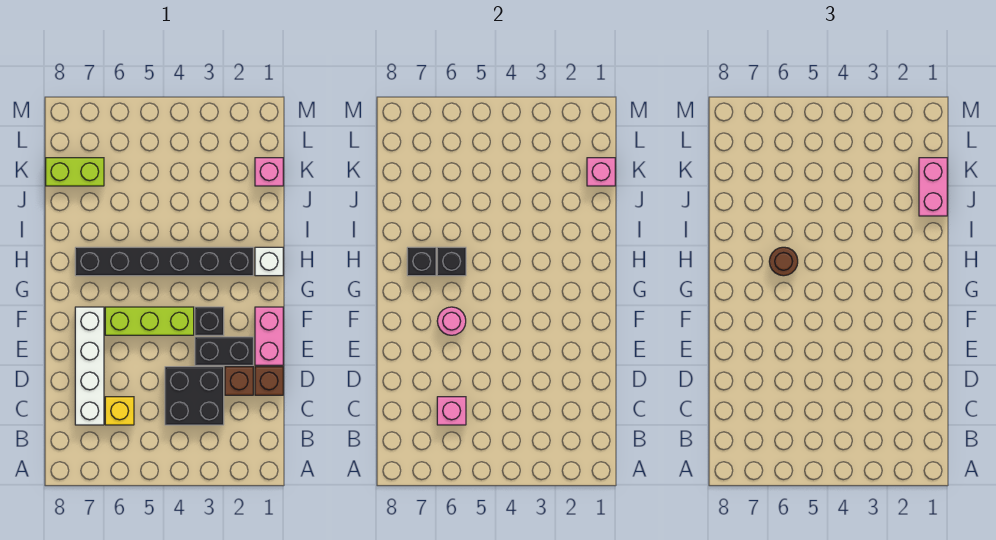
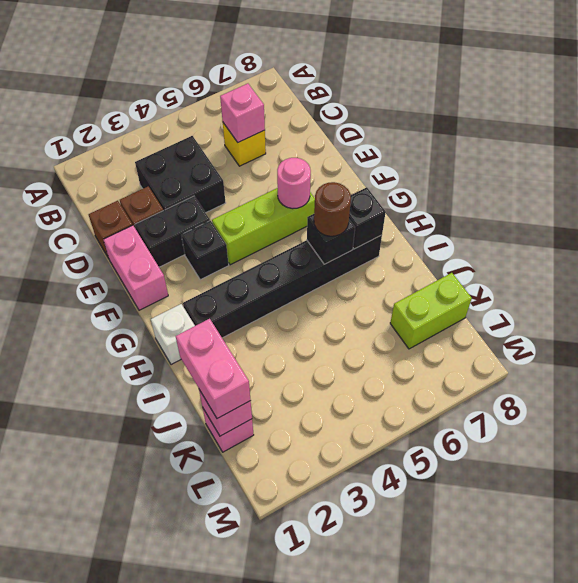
white 1x4 brick [75,307,104,425] -> none

